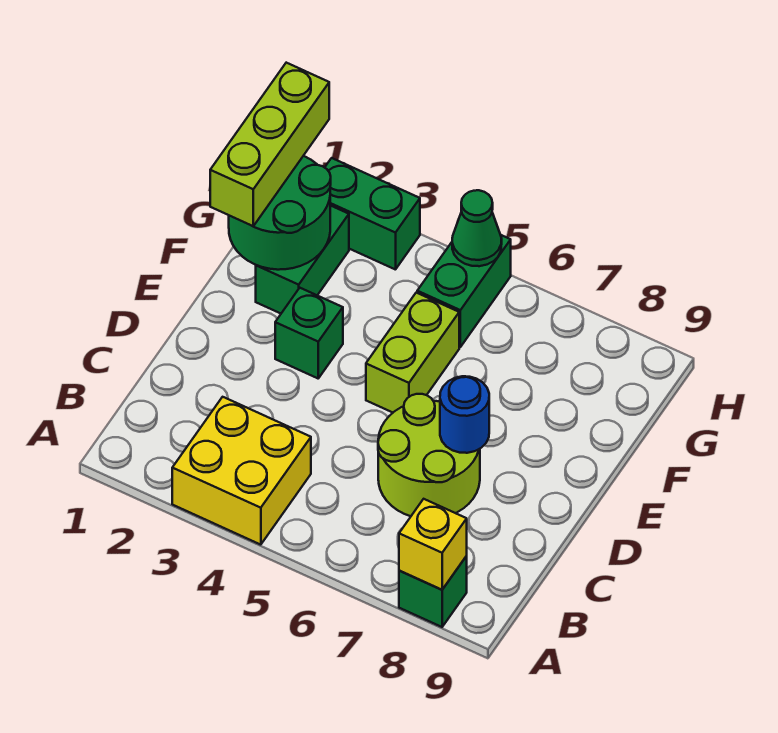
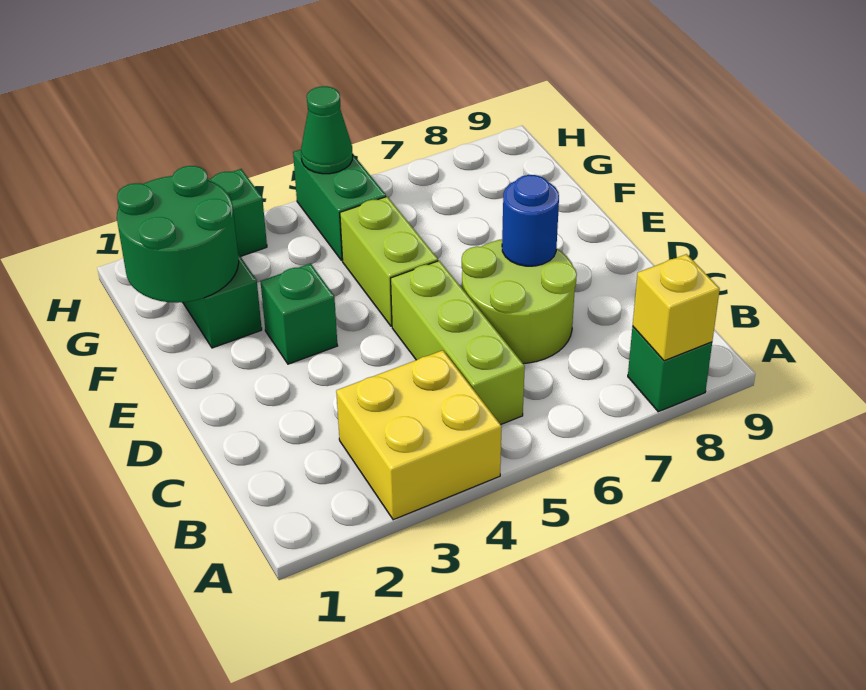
lime 1x3 brick [210,63,329,226] -> lime 1x3 brick moved to [391,261,525,425]

